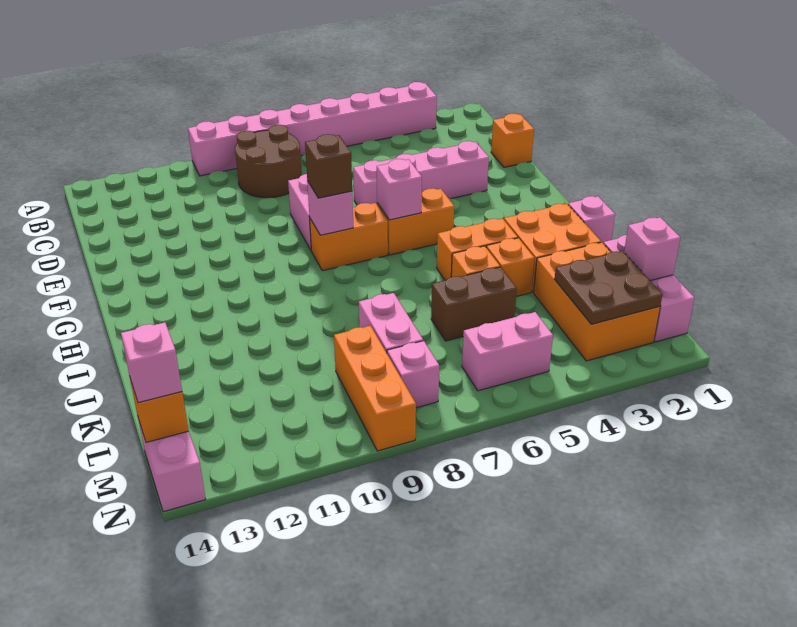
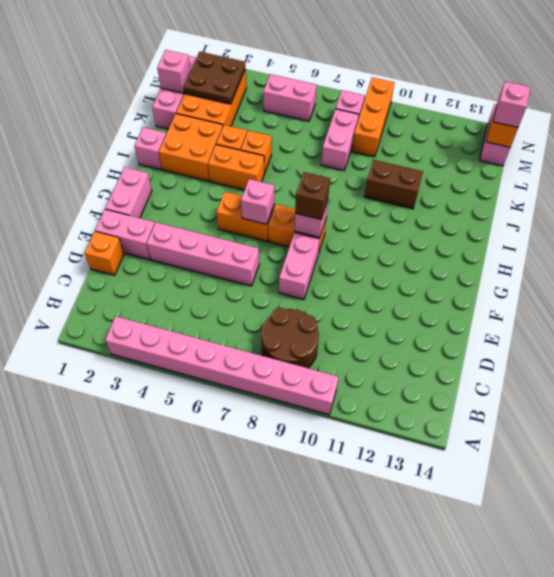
none -> pink 1x2 brick [95,209,155,259]
none -> pink 1x2 brick [105,167,152,218]
brown 1x2 brick [431,267,517,341] -> brown 1x2 brick moved to [364,160,423,209]

